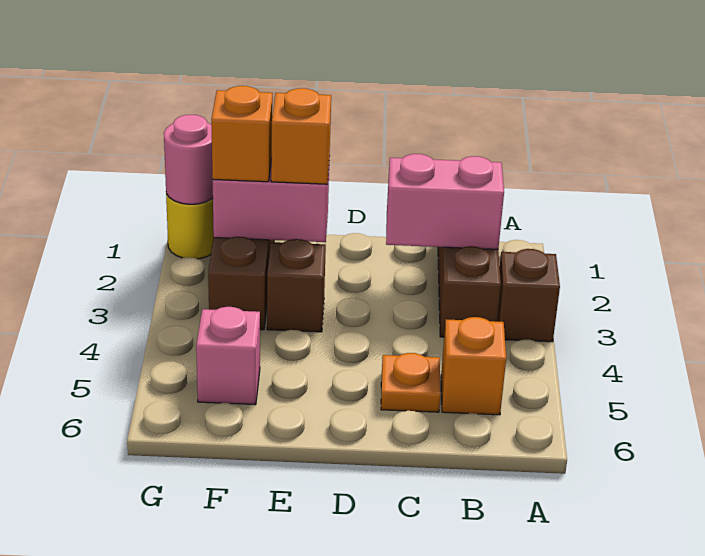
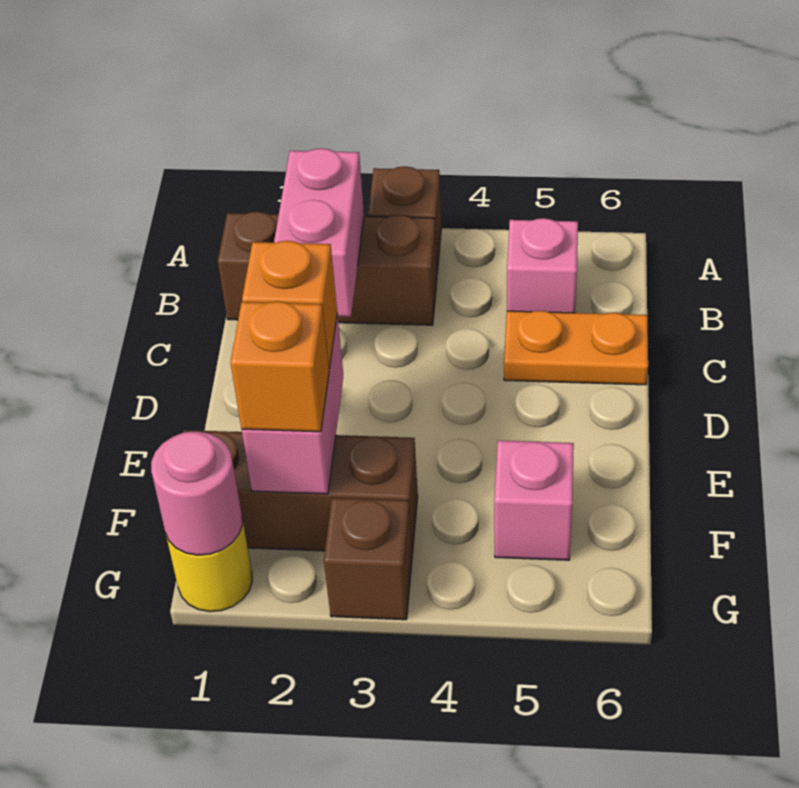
orange 1x1 brick [441,317,506,415] -> pink 1x1 brick [507,218,578,313]
orange 1x1 plate [381,353,441,412] -> orange 1x2 plate [504,311,648,385]
brown 1x1 brick [267,239,326,332] -> brown 1x1 brick moved to [324,498,412,620]

